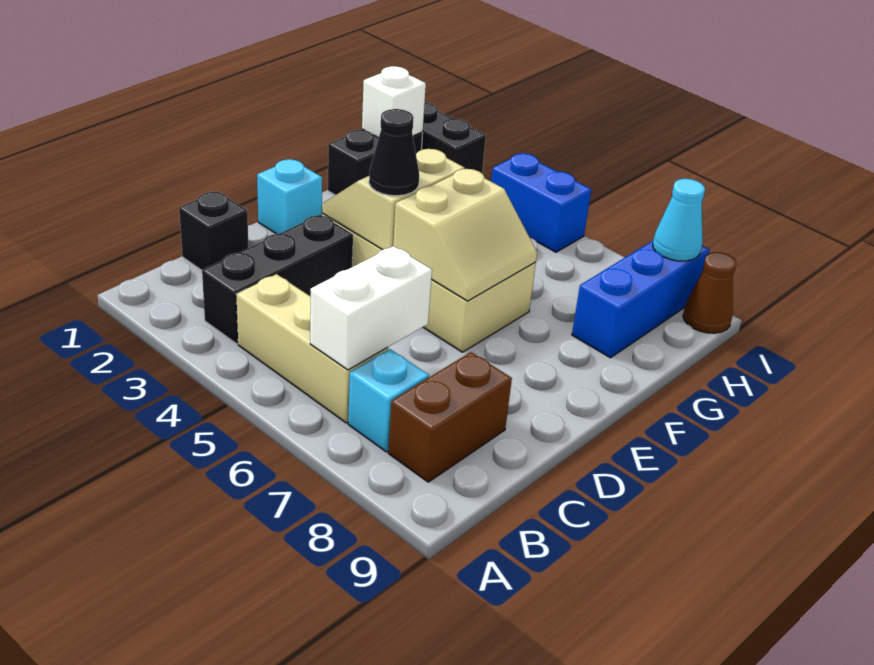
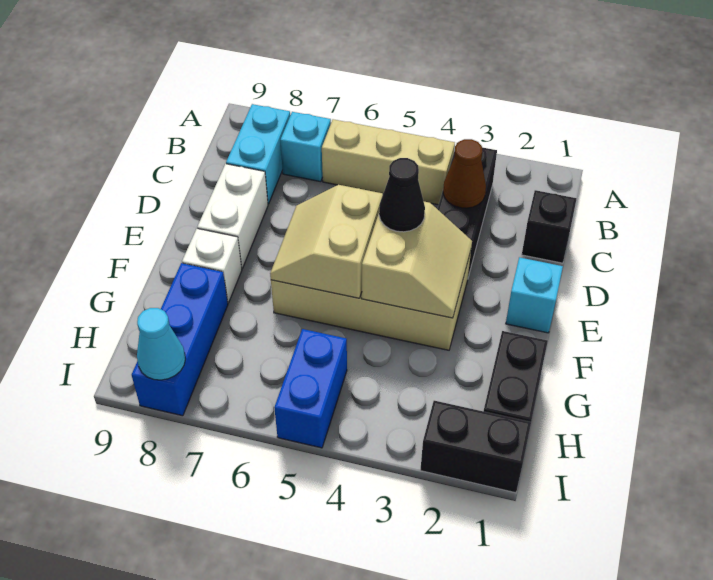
white 1x2 brick [310,246,432,370] -> white 1x2 brick moved to [197,164,268,268]
brown 1x2 brick [388,352,512,482] -> cyan 1x2 brick [226,104,290,204]
white 1x1 brick [362,66,426,138] -> white 1x1 brick moved to [182,229,242,303]
blue 1x2 brick [491,153,591,252] -> blue 1x2 brick turned to [274,329,347,448]
brown 1x1 cone [683,252,736,333] -> brown 1x1 cone moved to [443,139,486,208]

